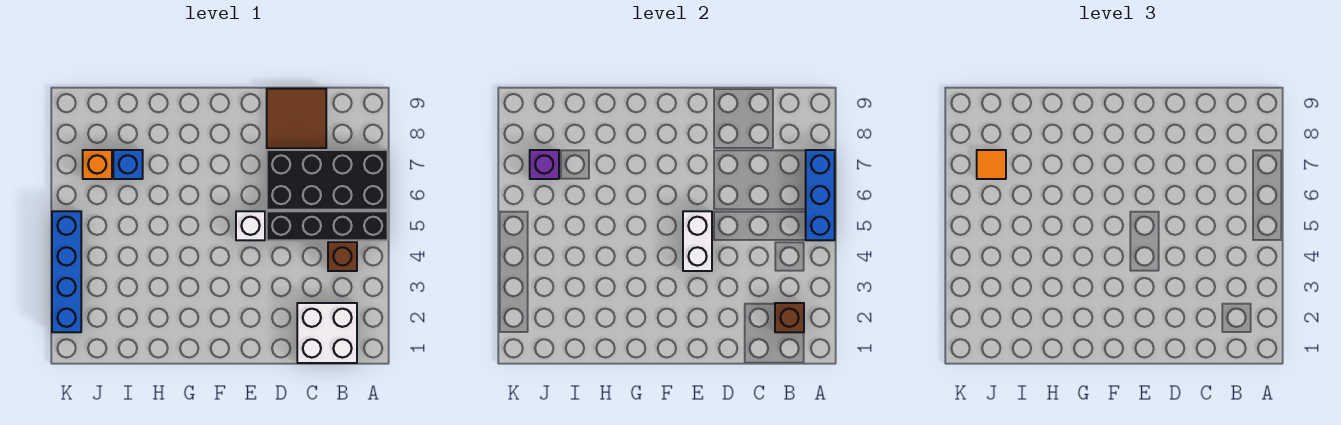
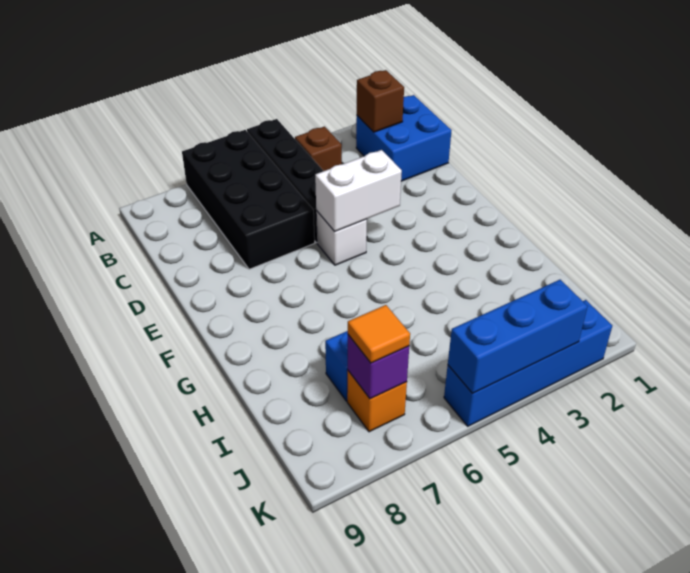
blue 1x3 brick [806,150,835,240] -> blue 1x3 brick moved to [448,280,588,393]
white 2x2 brick [297,303,357,363] -> blue 2x2 brick [356,95,452,181]
brown 2x2 tile [267,89,326,148] -> none

